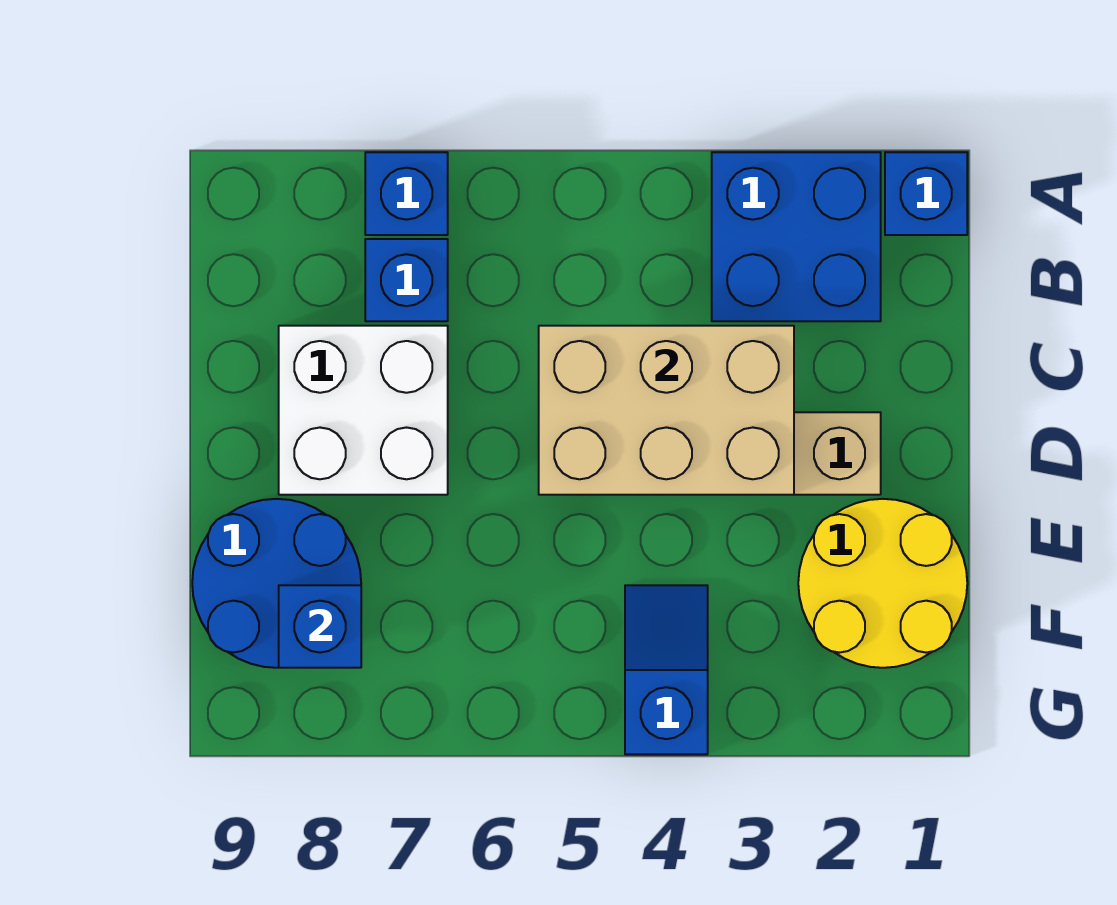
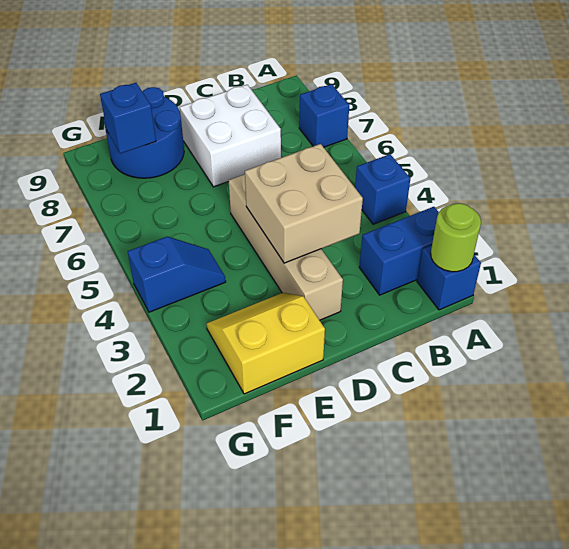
none -> lime 1x1 round brick [431,203,481,272]
blue 2x2 brick [712,152,881,321] -> blue 1x2 brick [359,207,439,295]
blue 1x1 brick [365,239,448,321] -> blue 1x1 brick moved to [355,154,410,224]
tan 2x3 brick [539,326,794,495] -> tan 2x2 brick [245,144,363,263]
yellow 2x2 round brick [798,499,967,668] -> yellow 2x2 slope [207,293,325,394]

